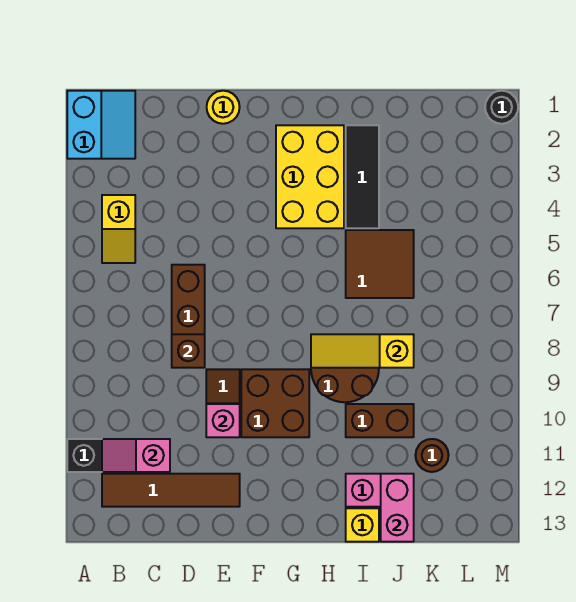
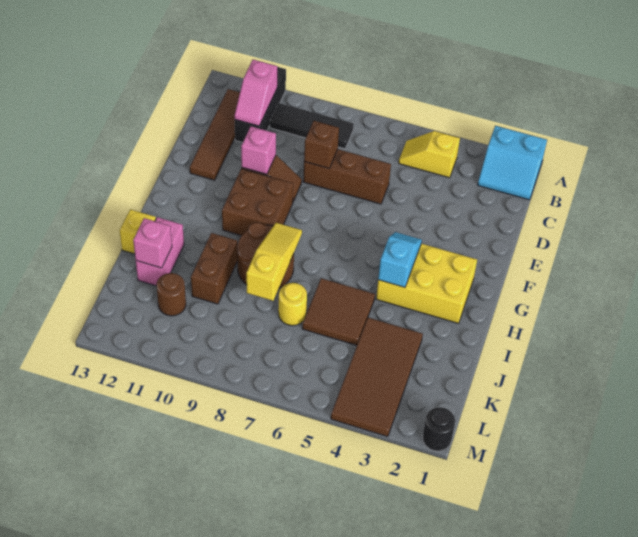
pink 1x2 slope [102,439,170,472] -> pink 1x2 slope turned to [235,60,277,126]
yellow 1x1 round brick [207,91,240,124] -> yellow 1x1 round brick moved to [278,283,307,326]
none -> cyan 1x2 slope [378,232,422,287]
black 1x3 tile [346,125,379,228] -> black 1x3 tile moved to [270,103,354,149]
none -> brown 2x4 tile [331,318,423,437]
pink 1x2 brick [381,474,414,542] -> pink 1x1 brick [133,218,172,268]

